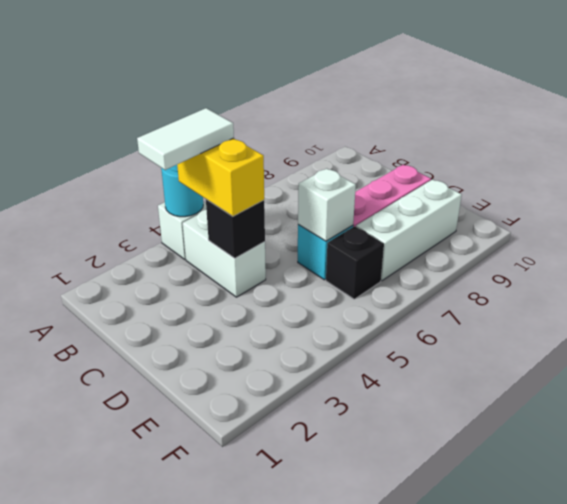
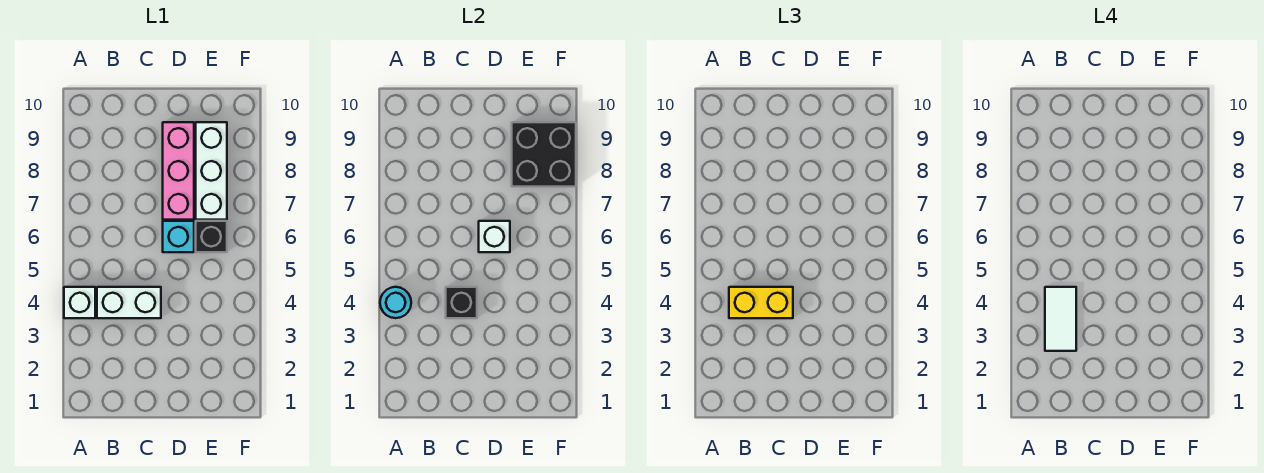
none -> black 2x2 brick [512,122,576,187]

